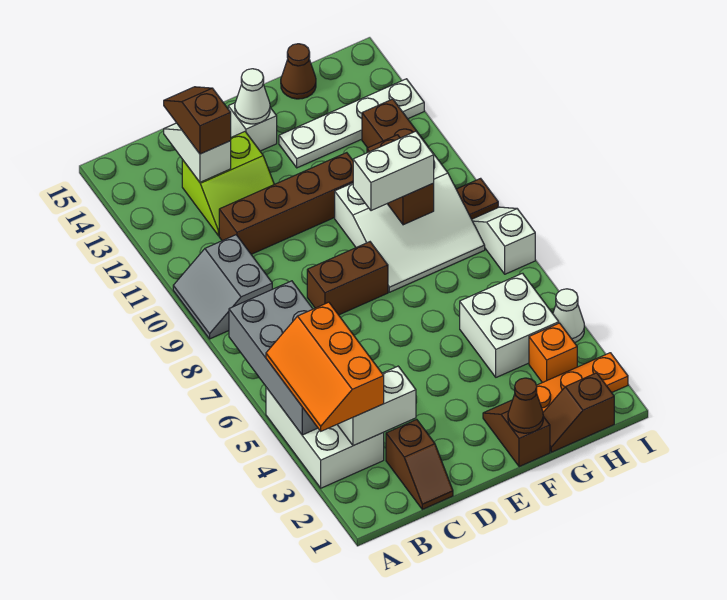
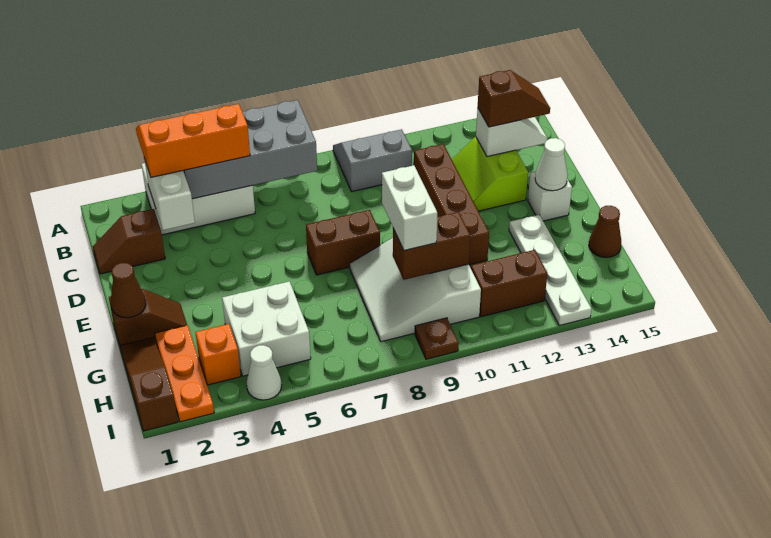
brown 1x2 brick [307,242,388,315] -> brown 1x2 brick turned to [306,210,380,275]
brown 1x2 slope [543,373,614,452] -> brown 1x3 slope [120,338,178,431]
white 1x2 slope [472,207,535,274] -> none

